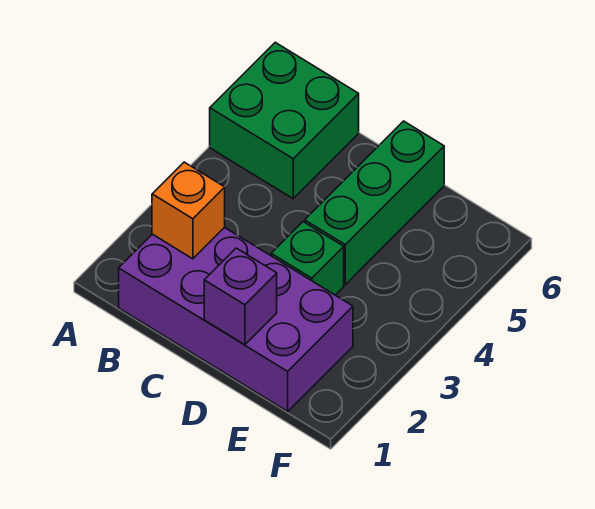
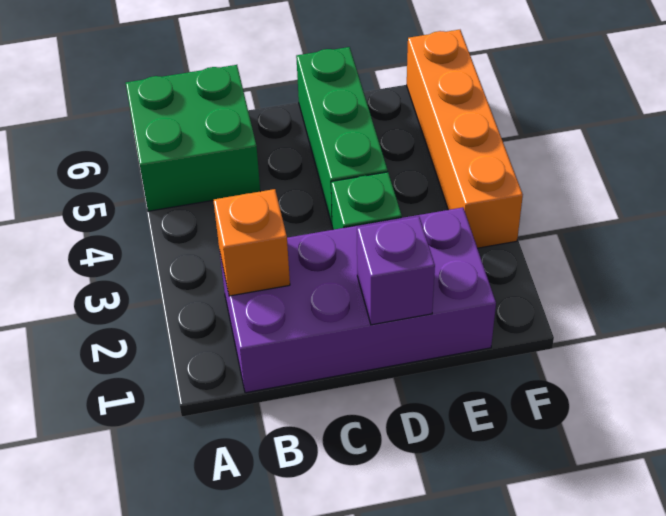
none -> orange 1x4 brick [407,30,523,248]

